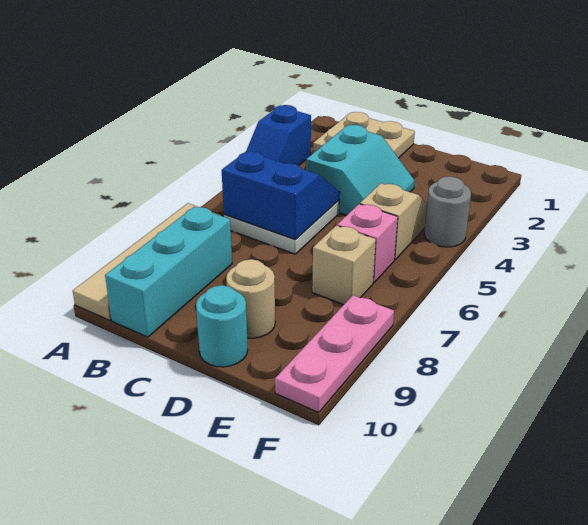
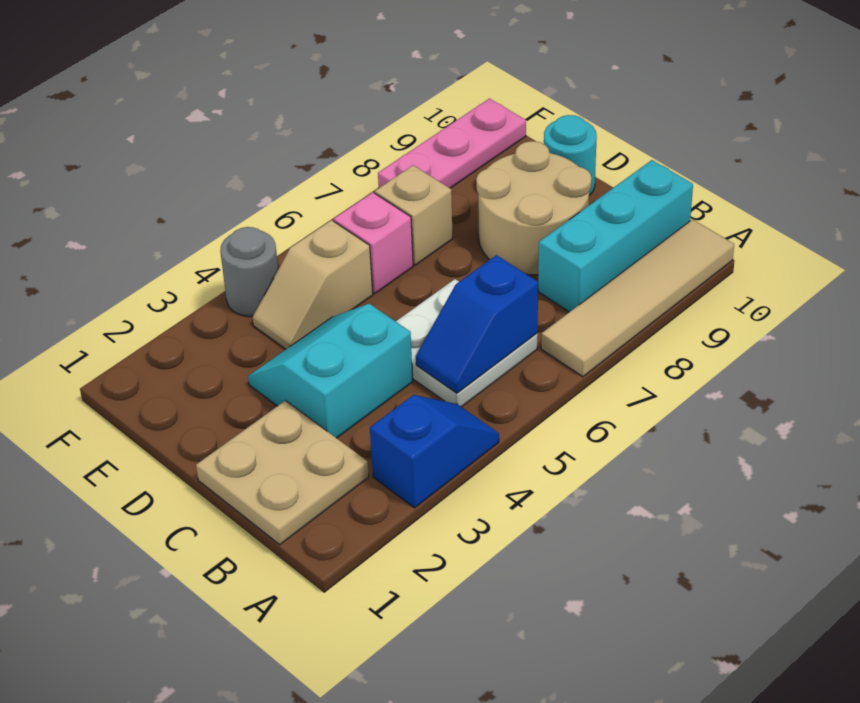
blue 2x2 slope [222,151,340,240] -> blue 1x2 slope [416,255,538,393]
tan 1x1 round brick [226,259,275,338] -> tan 2x2 round brick [476,141,592,275]

